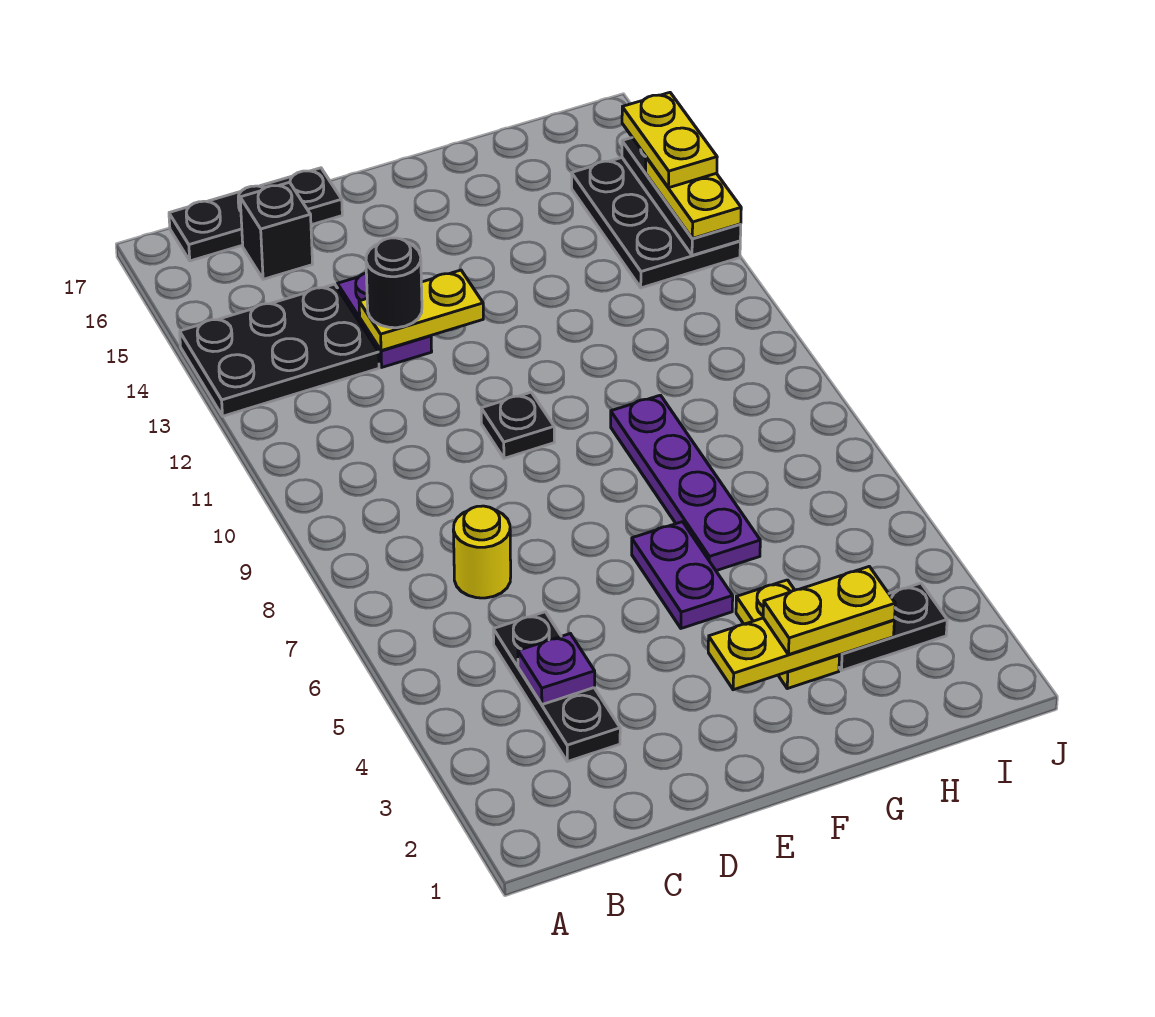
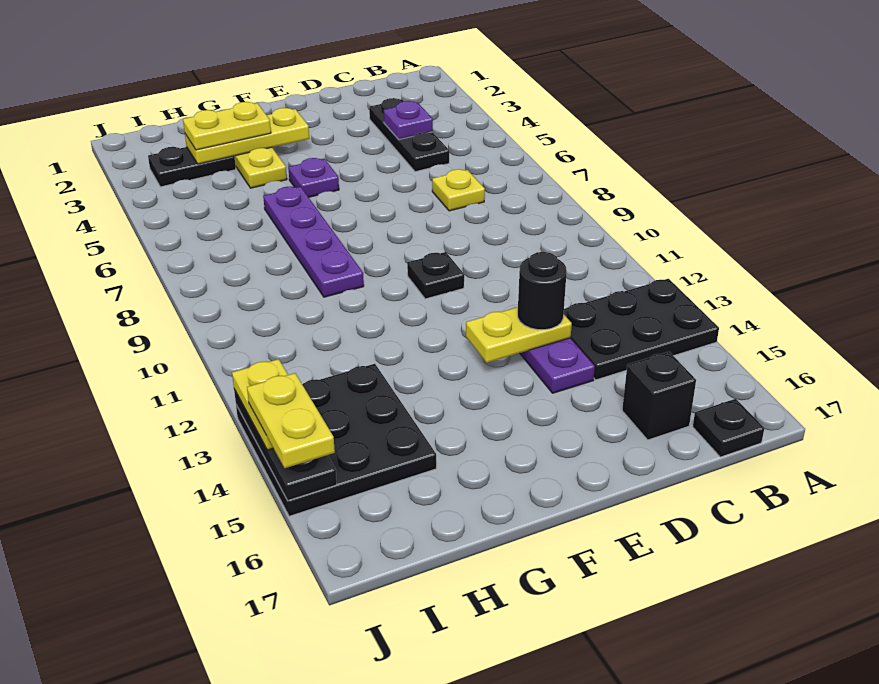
black 1x3 plate [169,168,342,261] -> black 1x1 plate [693,399,764,457]
yellow 1x1 round brick [453,506,511,598] -> yellow 1x1 plate [432,169,485,211]
purple 1x2 plate [632,522,733,628] -> purple 1x1 plate [288,158,339,197]
black 2x3 plate [572,158,740,288] -> black 3x3 plate [236,364,436,516]

